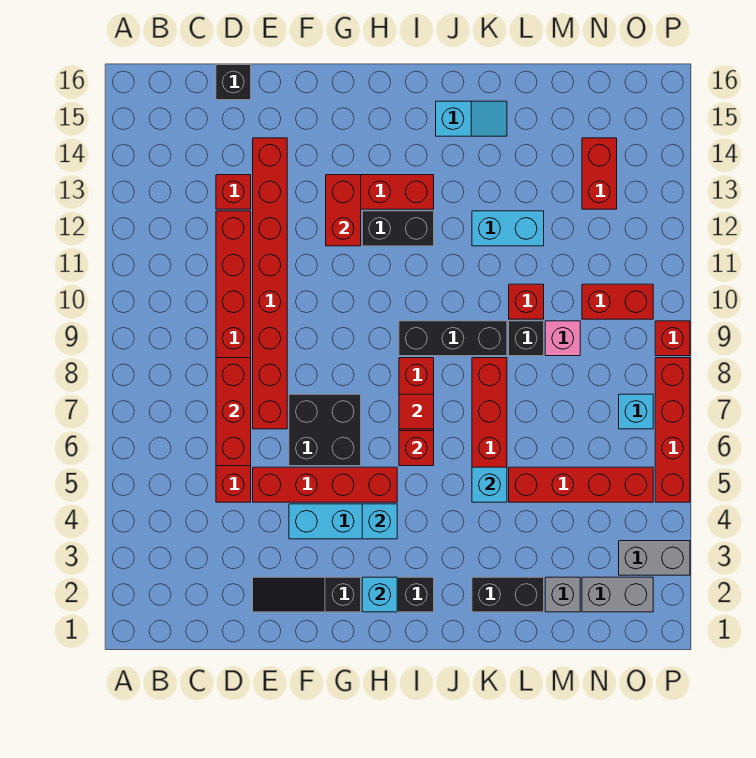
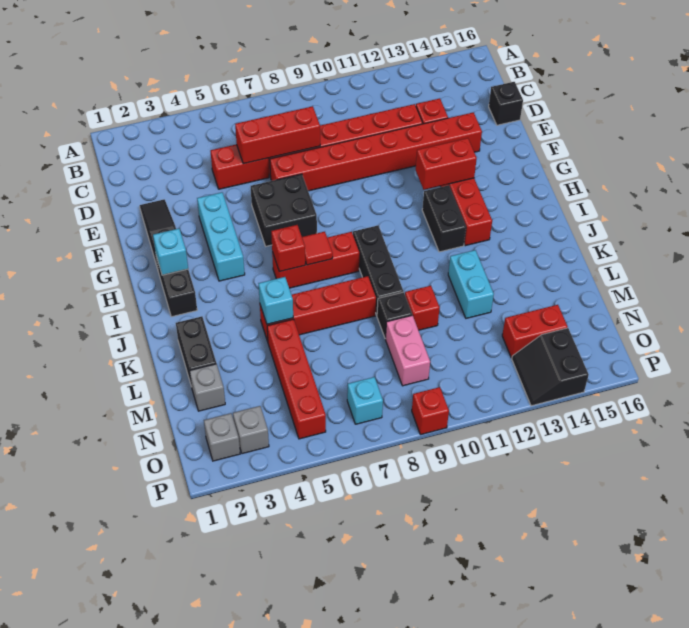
red 1x4 brick [253,467,397,502] -> none
cyan 1x1 brick [362,504,397,539] -> none
cyan 1x2 slope [436,101,507,136] -> none
pink 1x1 brick [545,321,580,356] -> pink 1x2 brick [385,315,430,386]
grey 1x2 brick [582,577,653,612] -> grey 1x1 brick [204,413,240,461]
red 1x2 brick [582,284,653,319] -> none
grey 1x2 brick [619,541,690,575] -> grey 1x1 brick [233,406,269,454]
none -> black 2x2 slope [512,328,589,406]
red 1x4 brick [655,358,690,502] -> none

